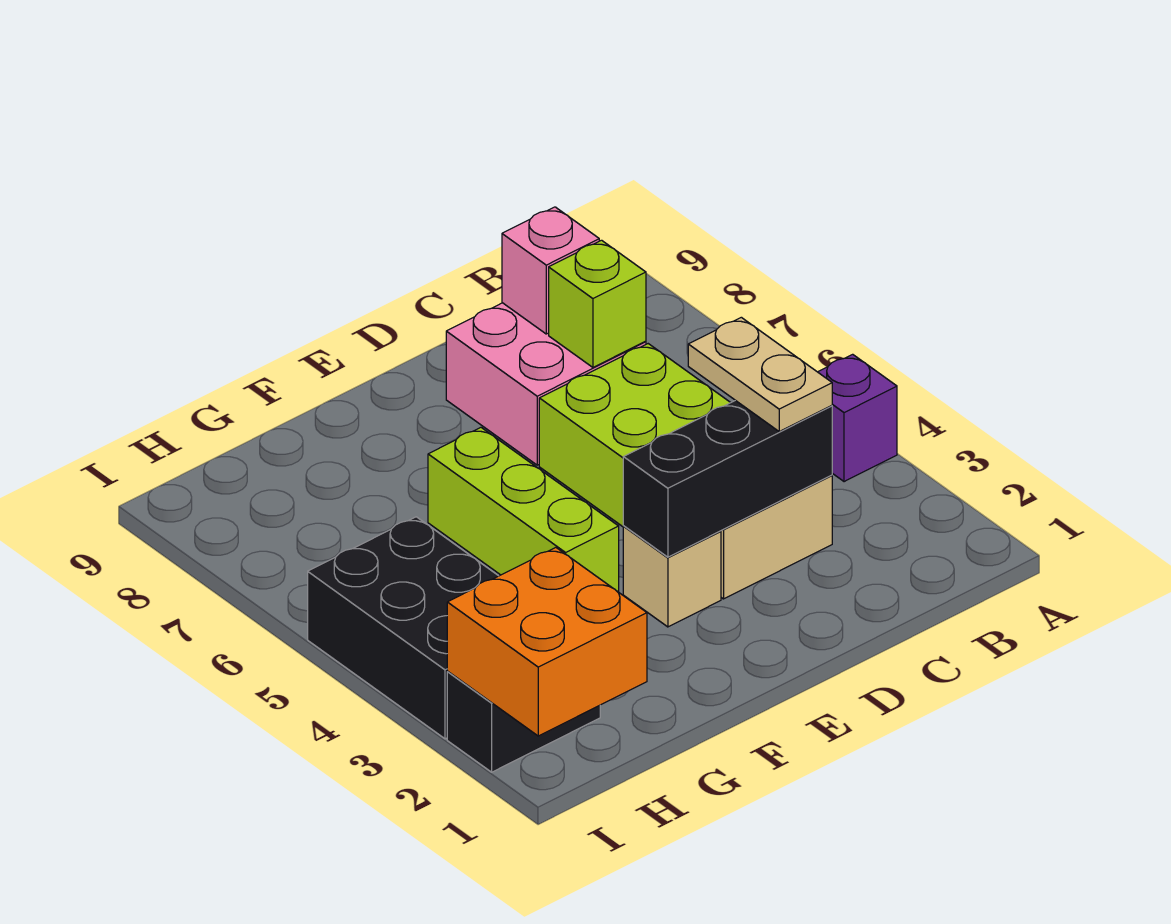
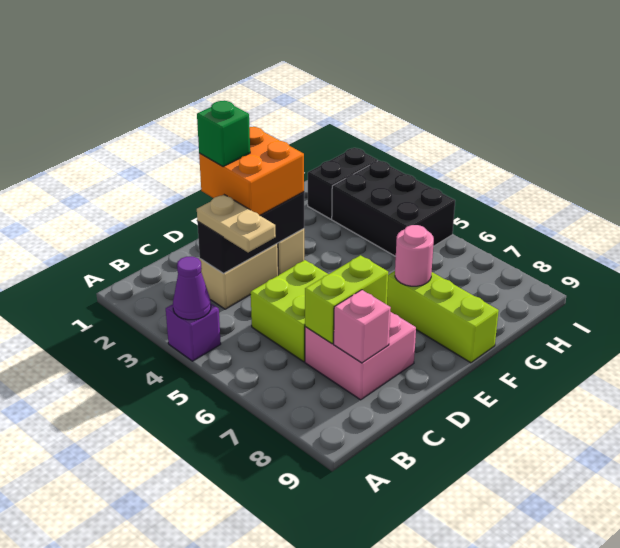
none -> purple 1x1 cone [173,257,211,320]
lime 1x1 brick [549,240,646,367] -> lime 1x2 brick [305,255,388,344]
none -> green 1x1 brick [197,101,250,167]
lime 1x3 brick [428,428,619,592] -> lime 1x3 brick moved to [387,271,499,363]
none -> pink 1x1 round brick [395,225,434,286]
orange 2x2 brick [447,548,647,736] -> orange 2x2 brick moved to [199,127,304,215]

